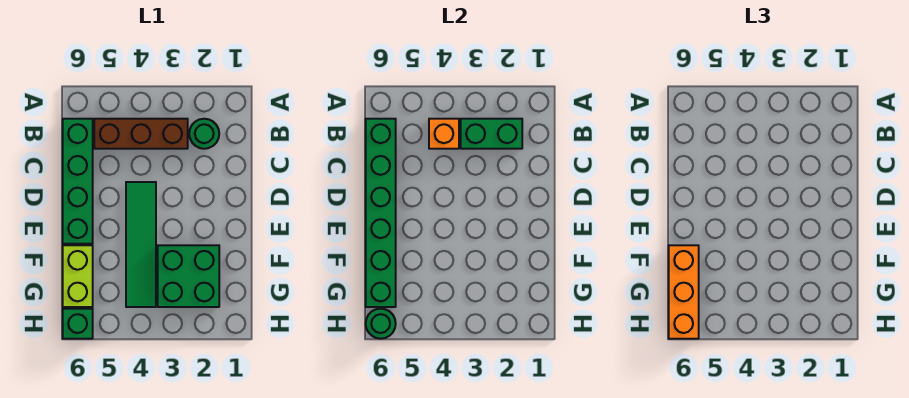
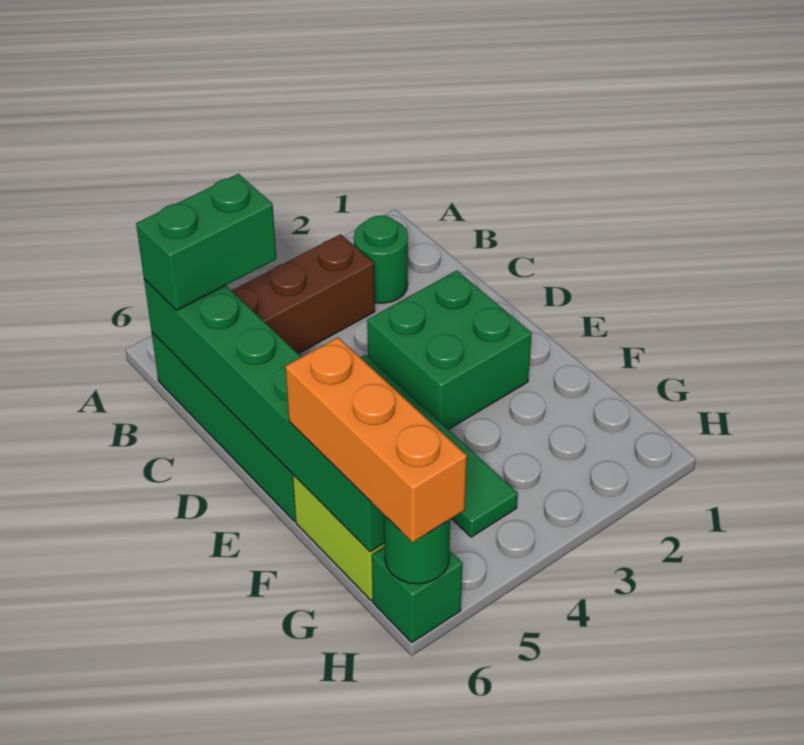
green 1x2 brick [461,119,522,149] -> green 1x2 brick moved to [136,174,276,310]
orange 1x1 brick [429,119,459,149] -> none
green 2x2 brick [158,245,219,307] -> green 2x2 brick moved to [367,271,532,429]

